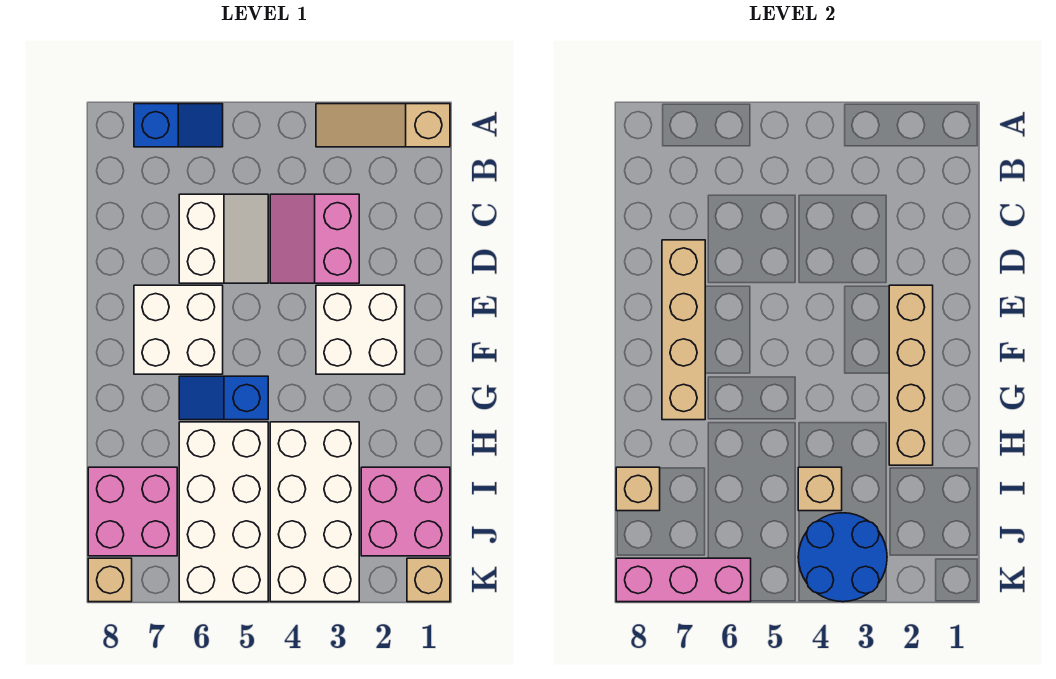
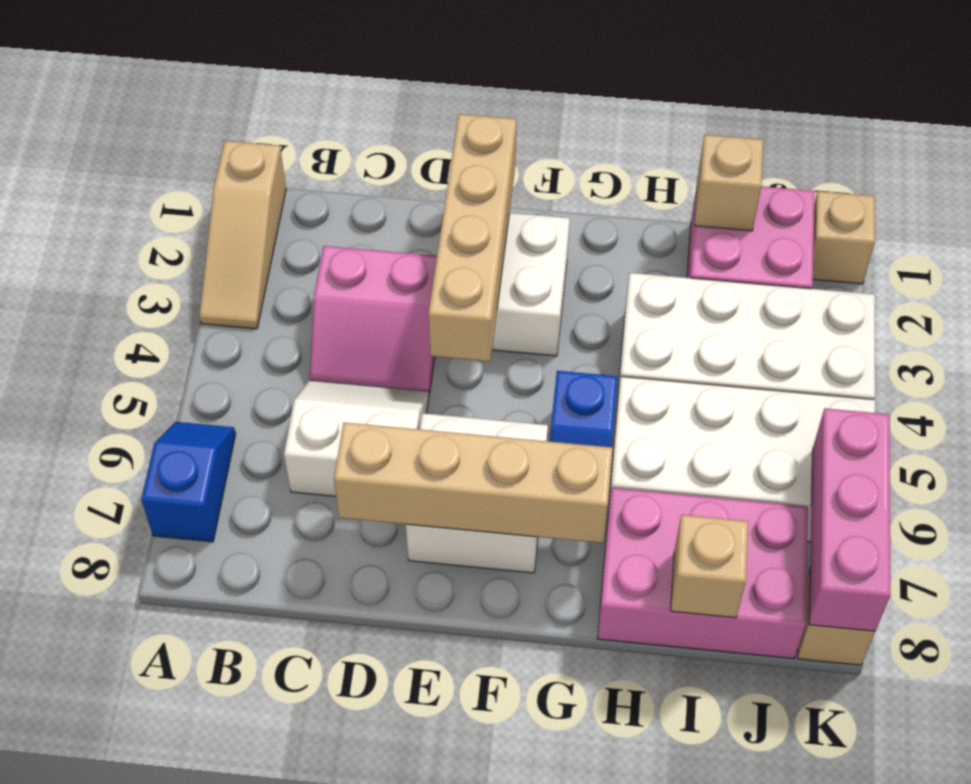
tan 1x4 brick [889,285,933,465] -> tan 1x4 brick turned to [428,114,517,362]
tan 1x1 brick [798,467,842,511] -> tan 1x1 brick moved to [694,135,763,231]
pink 2x2 brick [88,467,177,556] -> pink 2x3 brick [598,488,808,659]
blue 2x2 round brick [798,513,887,602] -> none

